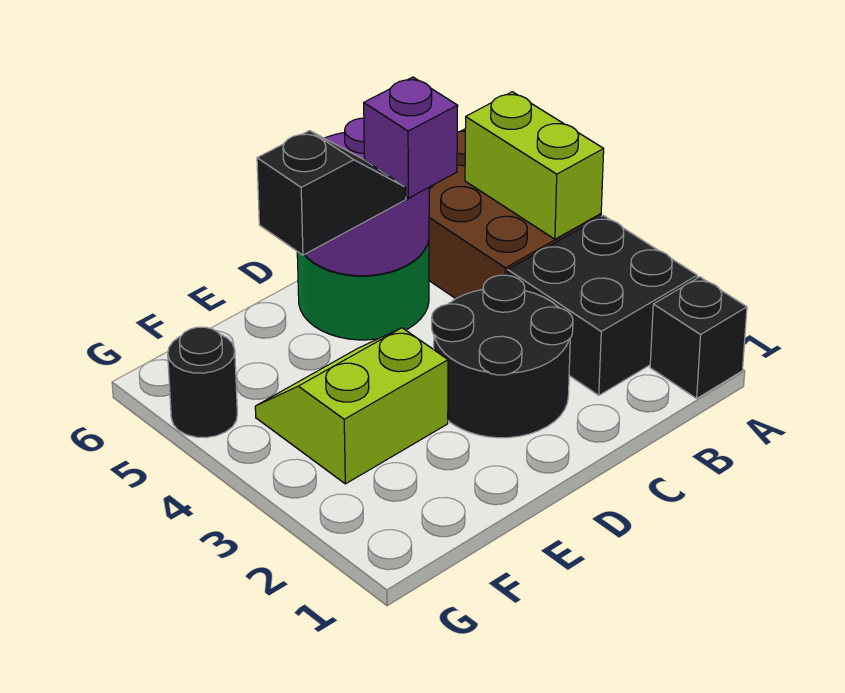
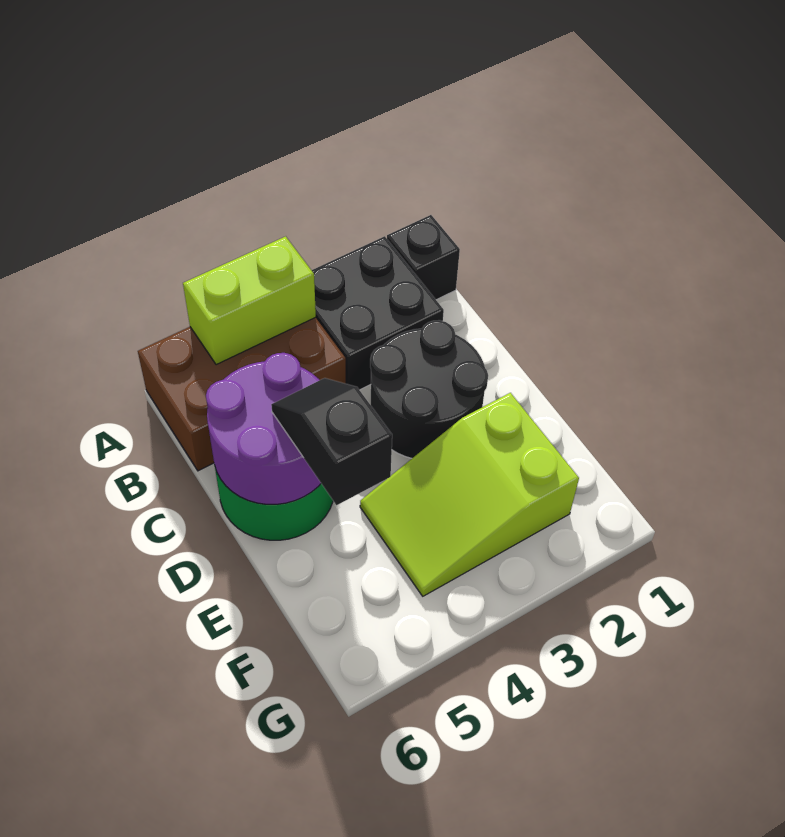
purple 1x1 brick [364,77,458,198] -> none
lime 2x2 slope [255,328,448,484] -> lime 2x3 slope [360,393,579,596]
black 1x1 round brick [168,327,237,438] -> none

